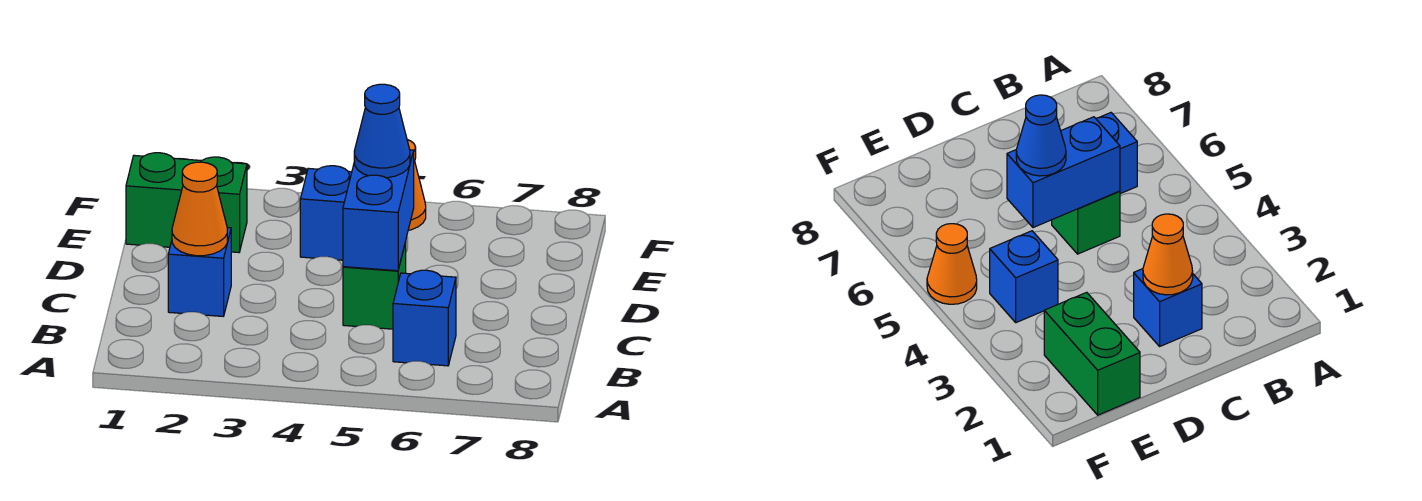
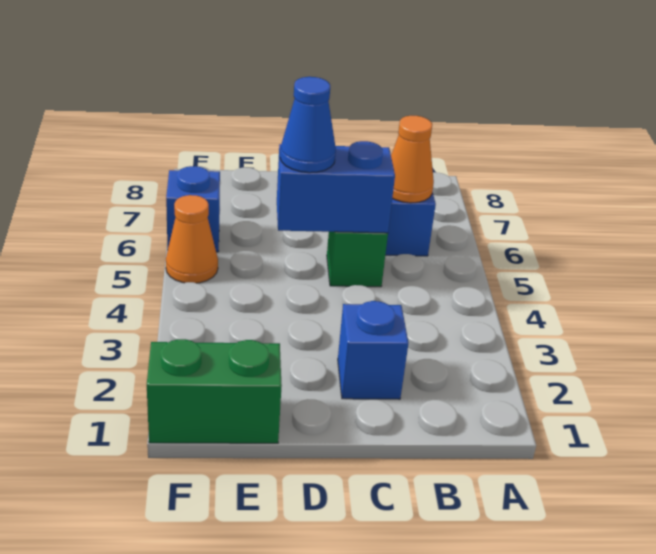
orange 1x1 cone [172,162,227,256] -> orange 1x1 cone moved to [391,116,434,203]
green 1x2 brick [126,153,247,253] -> green 1x2 brick turned to [147,339,282,443]
blue 1x1 brick [300,166,352,260] -> blue 1x1 brick moved to [166,166,220,252]

